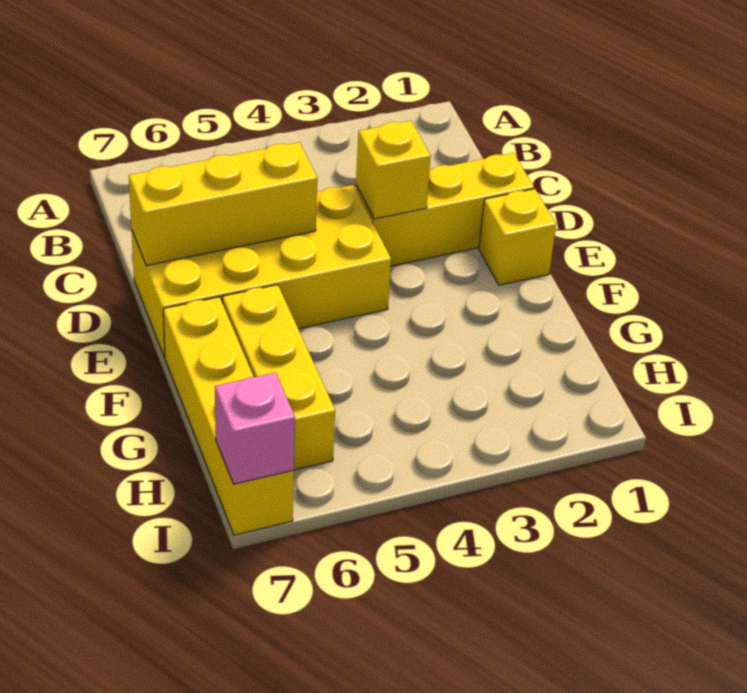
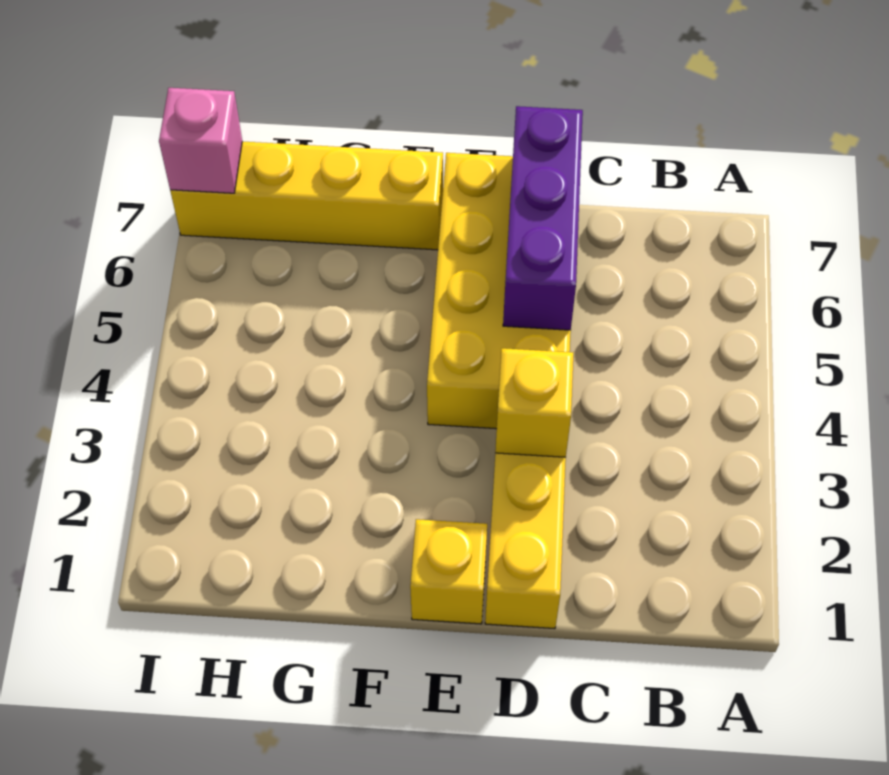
yellow 1x3 brick [129,142,317,266] -> purple 1x3 brick [503,106,583,330]
yellow 1x3 brick [222,285,335,470] -> none

